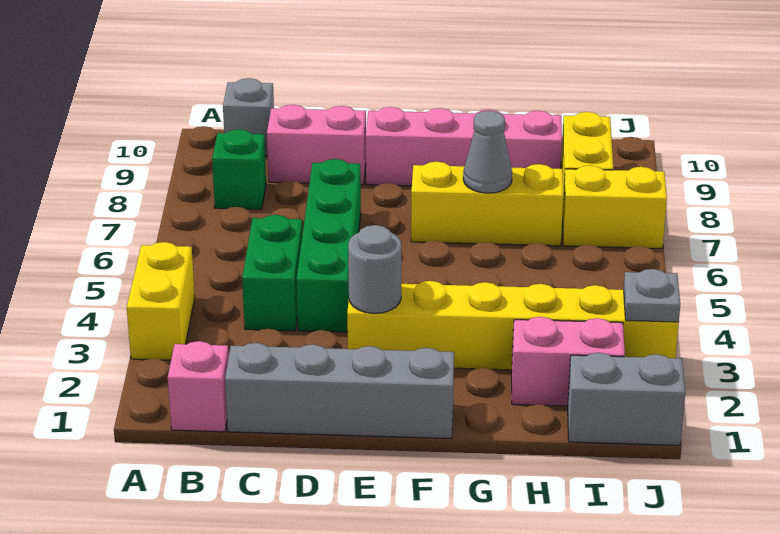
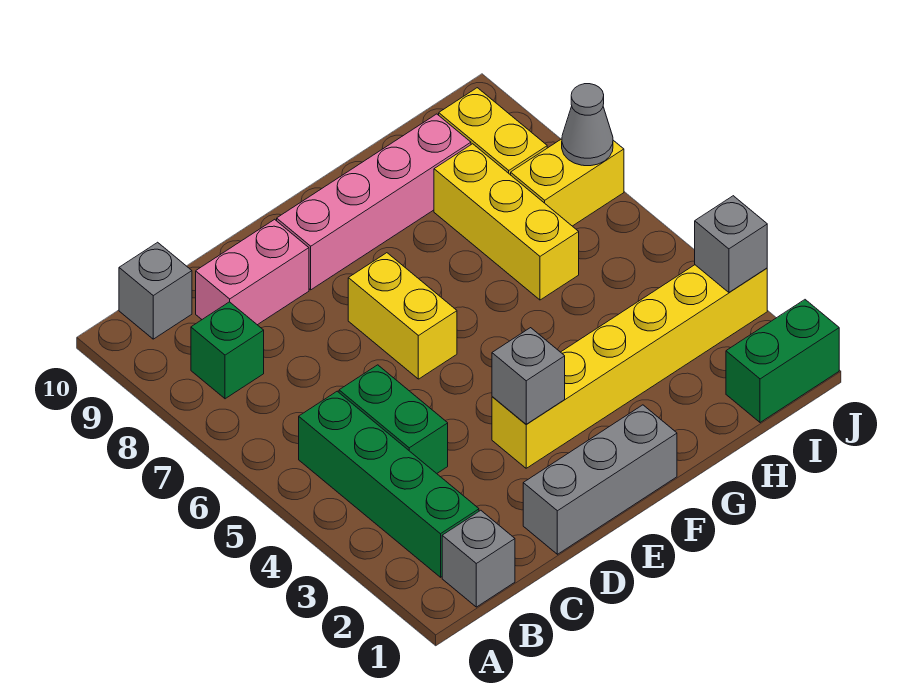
yellow 1x2 brick [127,242,195,360] -> yellow 1x2 brick moved to [348,253,457,379]
pink 1x1 brick [168,341,229,432] -> grey 1x1 brick [442,510,515,607]
grey 1x4 brick [225,343,454,439] -> grey 1x3 brick [523,405,677,554]
green 1x4 brick [296,159,361,332] -> green 1x4 brick moved to [299,391,479,577]
grey 1x1 round brick [348,225,401,313] -> grey 1x1 brick [492,328,565,424]
yellow 1x3 brick [411,162,563,246] -> yellow 1x3 brick turned to [434,144,579,300]
grey 1x1 cone [463,111,512,193] -> grey 1x1 cone moved to [562,84,613,166]
pink 1x2 brick [512,317,625,406] -> none
grey 1x2 brick [568,353,685,445] -> green 1x2 brick [726,300,839,423]
grey 1x1 plate [624,269,680,322] -> grey 1x1 brick [695,196,767,292]

